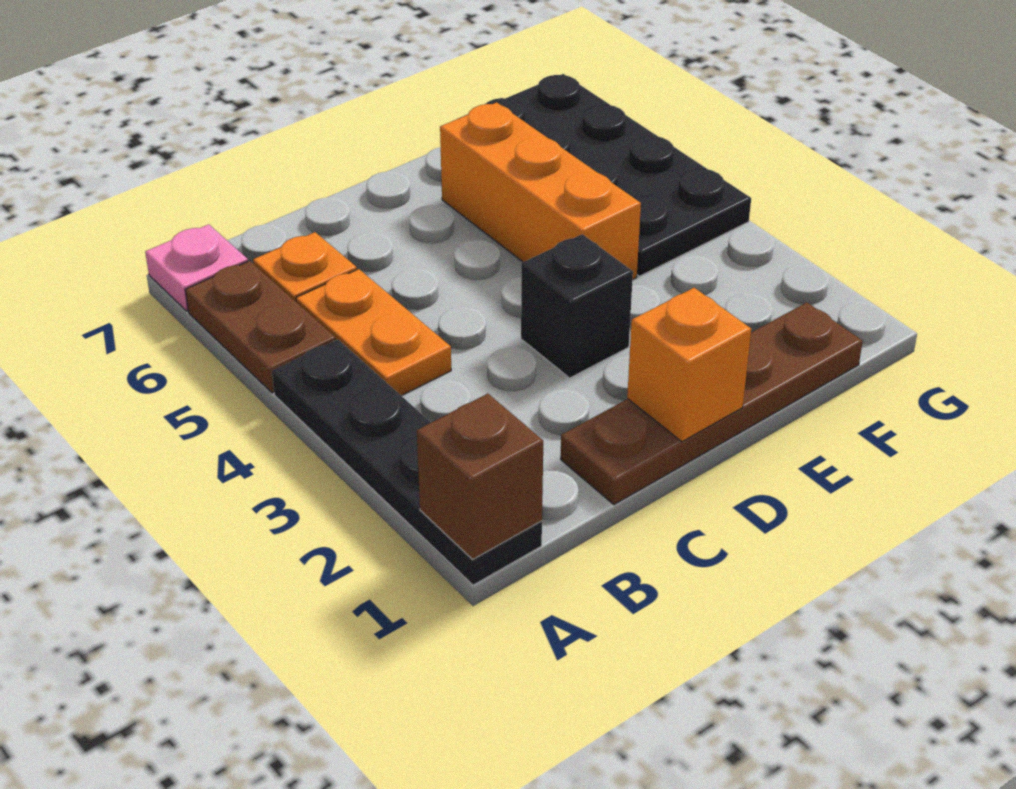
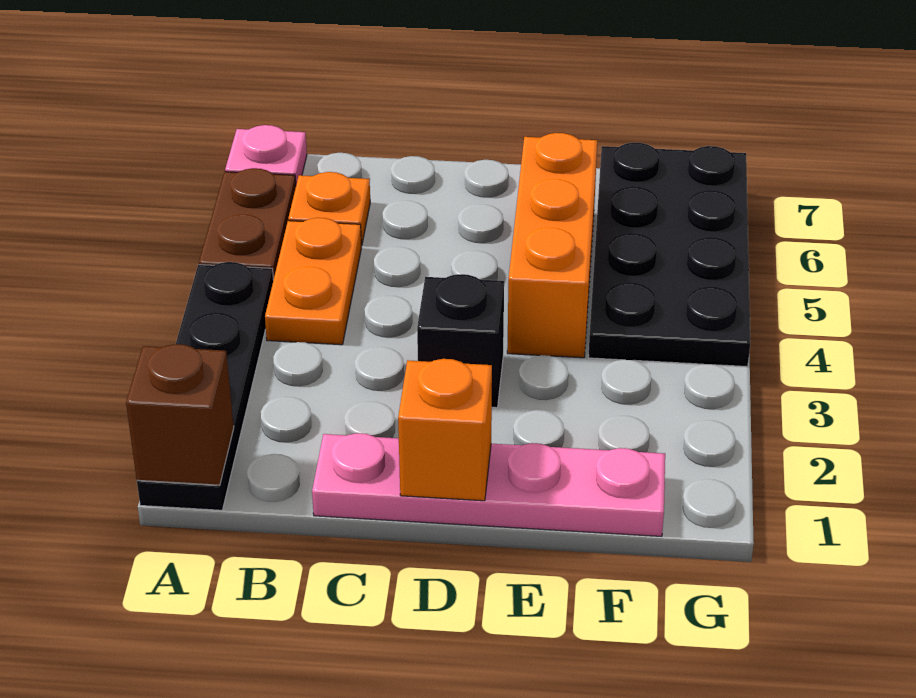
brown 1x4 plate [561,303,863,505] -> pink 1x4 plate [312,433,665,536]

